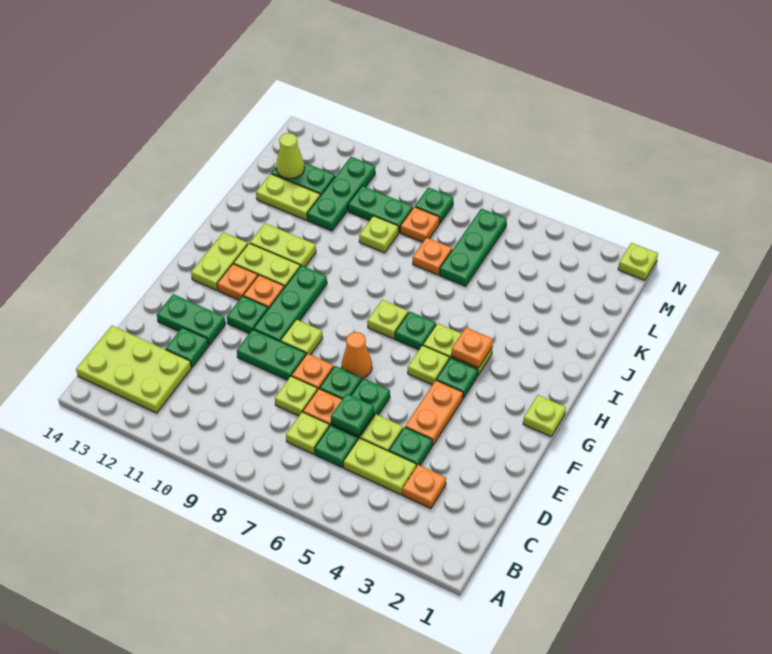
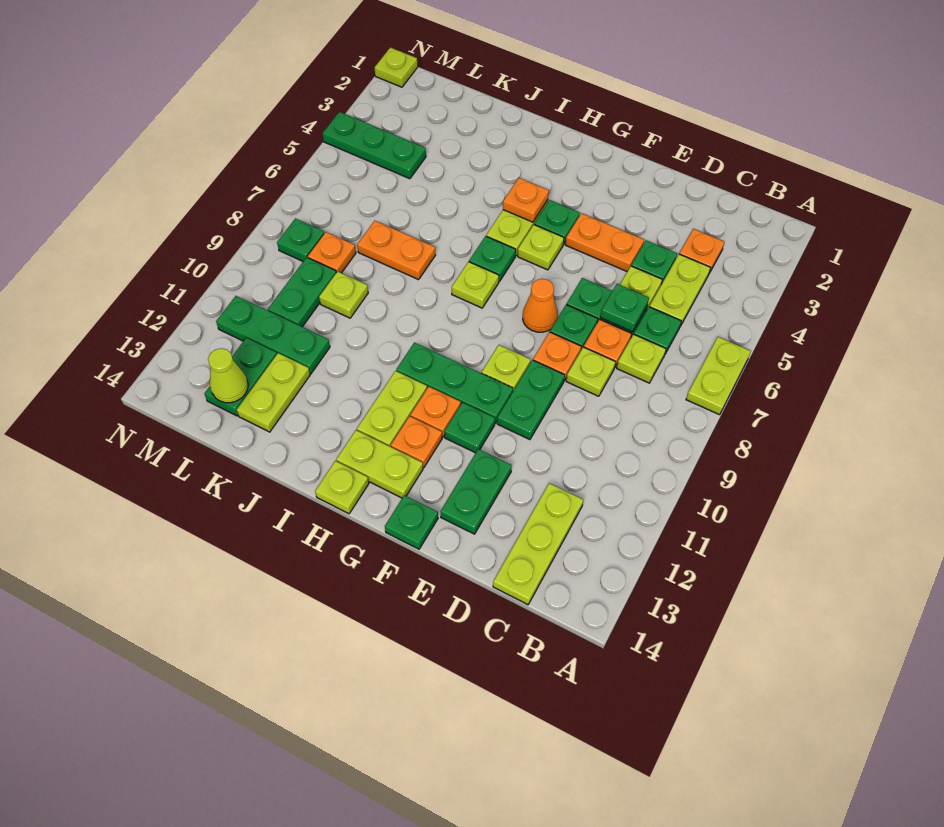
lime 2x3 plate [76,326,191,413] -> lime 1x3 plate [493,483,583,605]
green 1x1 plate [166,327,209,367] -> green 1x1 plate moved to [385,495,438,549]
lime 1x1 plate [523,395,566,437] -> lime 1x1 plate moved to [315,461,369,514]
lime 1x2 plate [250,223,316,267] -> lime 1x2 plate moved to [686,337,751,415]
green 1x3 plate [440,209,507,286] -> green 1x3 plate moved to [322,112,426,179]
orange 1x1 plate [413,238,452,275] -> orange 1x2 plate [357,221,435,280]

